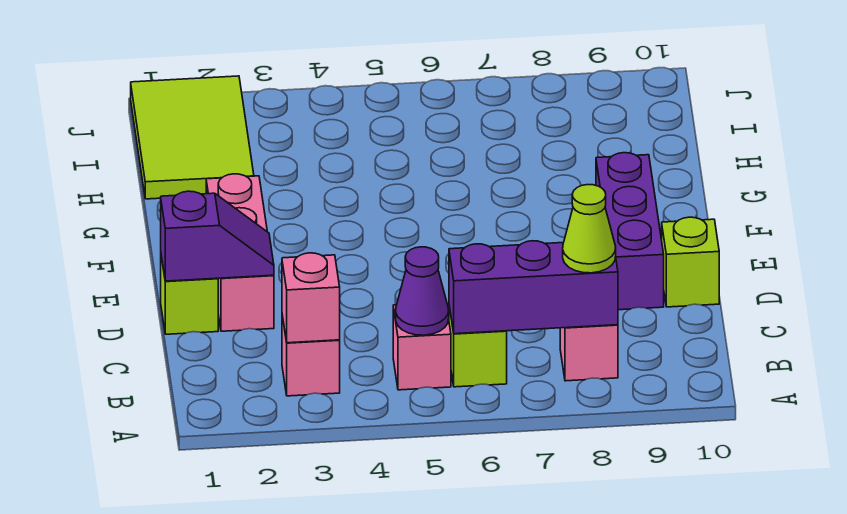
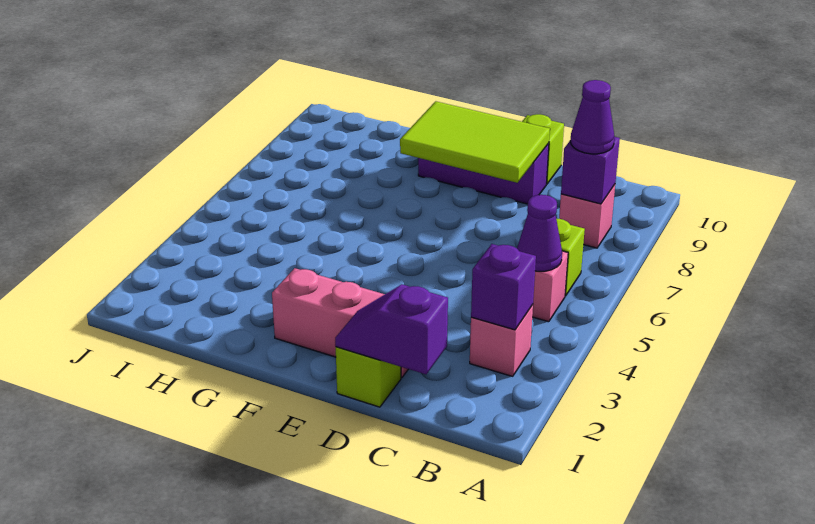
pink 1x1 brick [282,253,340,343] -> purple 1x1 brick [471,244,536,330]
purple 1x3 brick [449,241,618,334] -> purple 1x1 brick [561,137,620,204]
lime 1x1 cone [563,185,616,273] -> purple 1x1 cone [571,80,615,154]
purple 1x2 slope [161,191,274,281] -> purple 1x2 slope turned to [335,284,448,374]
lime 2x3 tile [131,76,254,199] -> lime 2x3 tile moved to [400,101,550,183]

